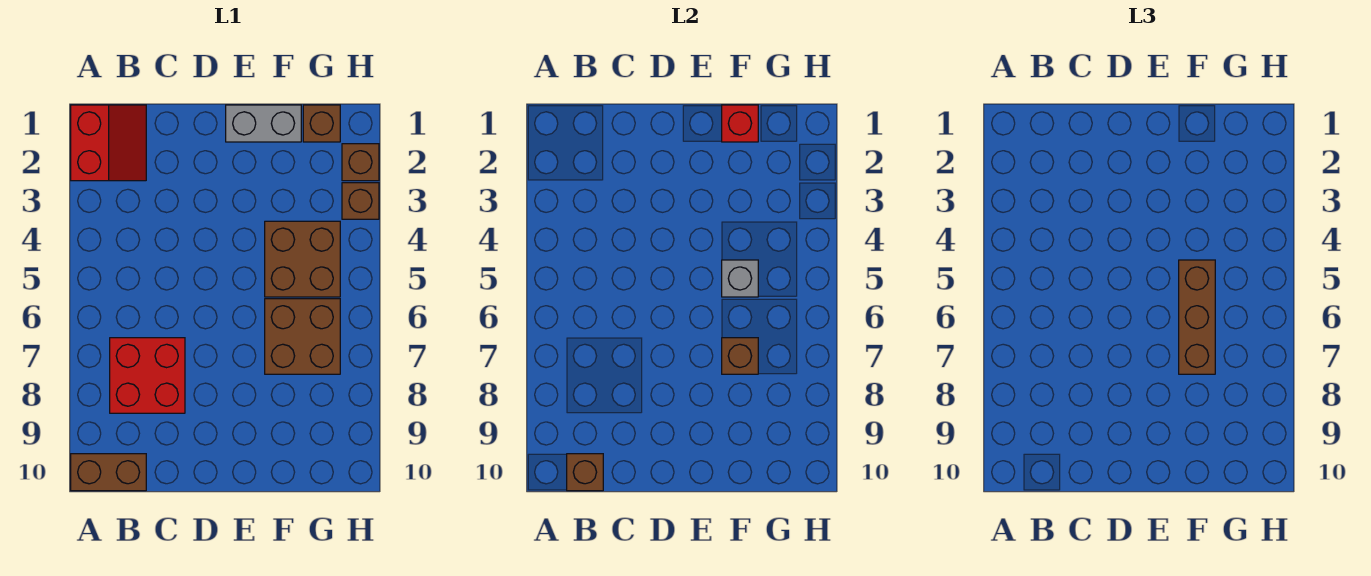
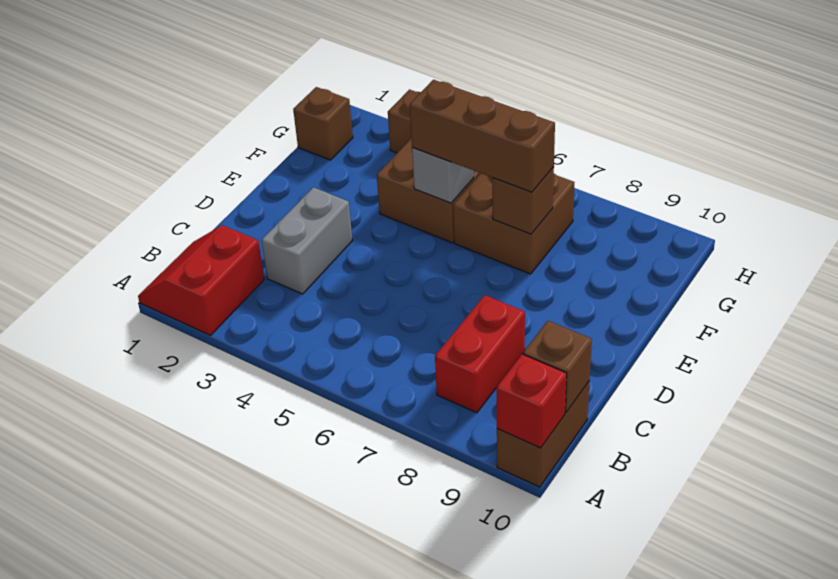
red 2x2 slope [71,105,146,181] -> red 2x2 slope turned to [138,225,264,335]
red 2x2 brick [110,338,185,413] -> red 1x2 brick [435,295,525,413]
grey 1x2 brick [226,105,301,142] -> grey 1x2 brick moved to [262,187,352,294]
red 1x1 brick [722,105,758,142] -> red 1x1 brick moved to [496,354,567,448]
brown 1x1 brick [342,144,379,181] -> none

